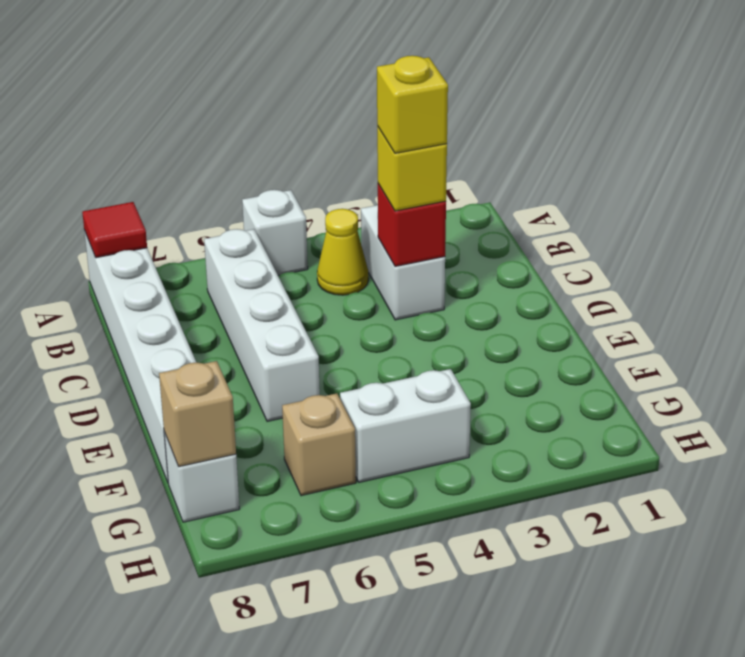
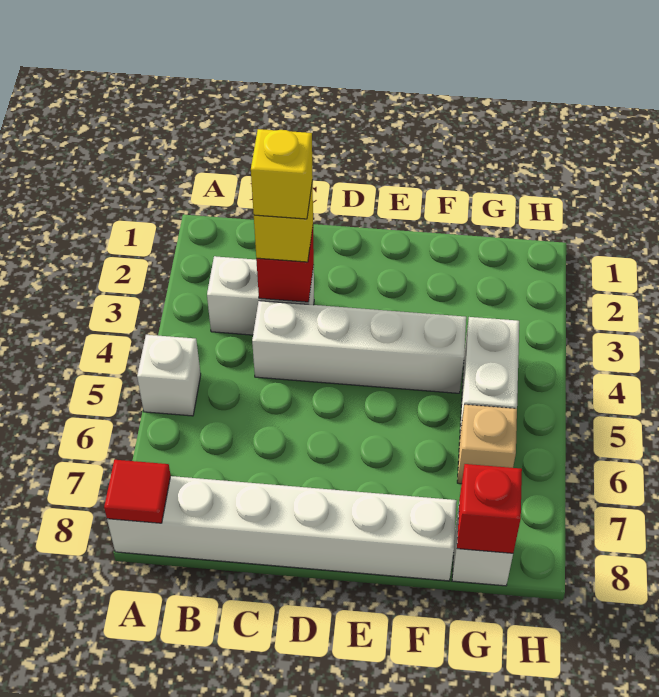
yellow 1x1 cone [317,209,368,295] -> none
white 1x4 brick [204,229,320,421] -> white 1x4 brick moved to [252,301,466,393]
tan 1x1 brick [159,361,236,467] -> red 1x1 brick [457,464,522,553]

